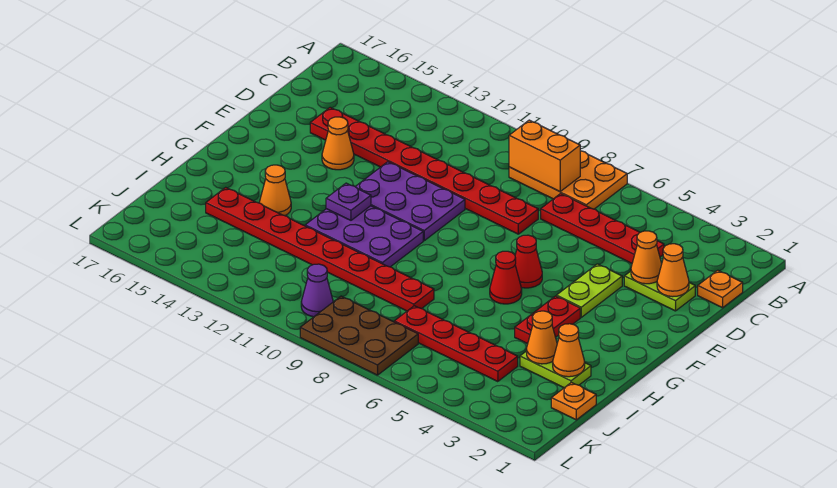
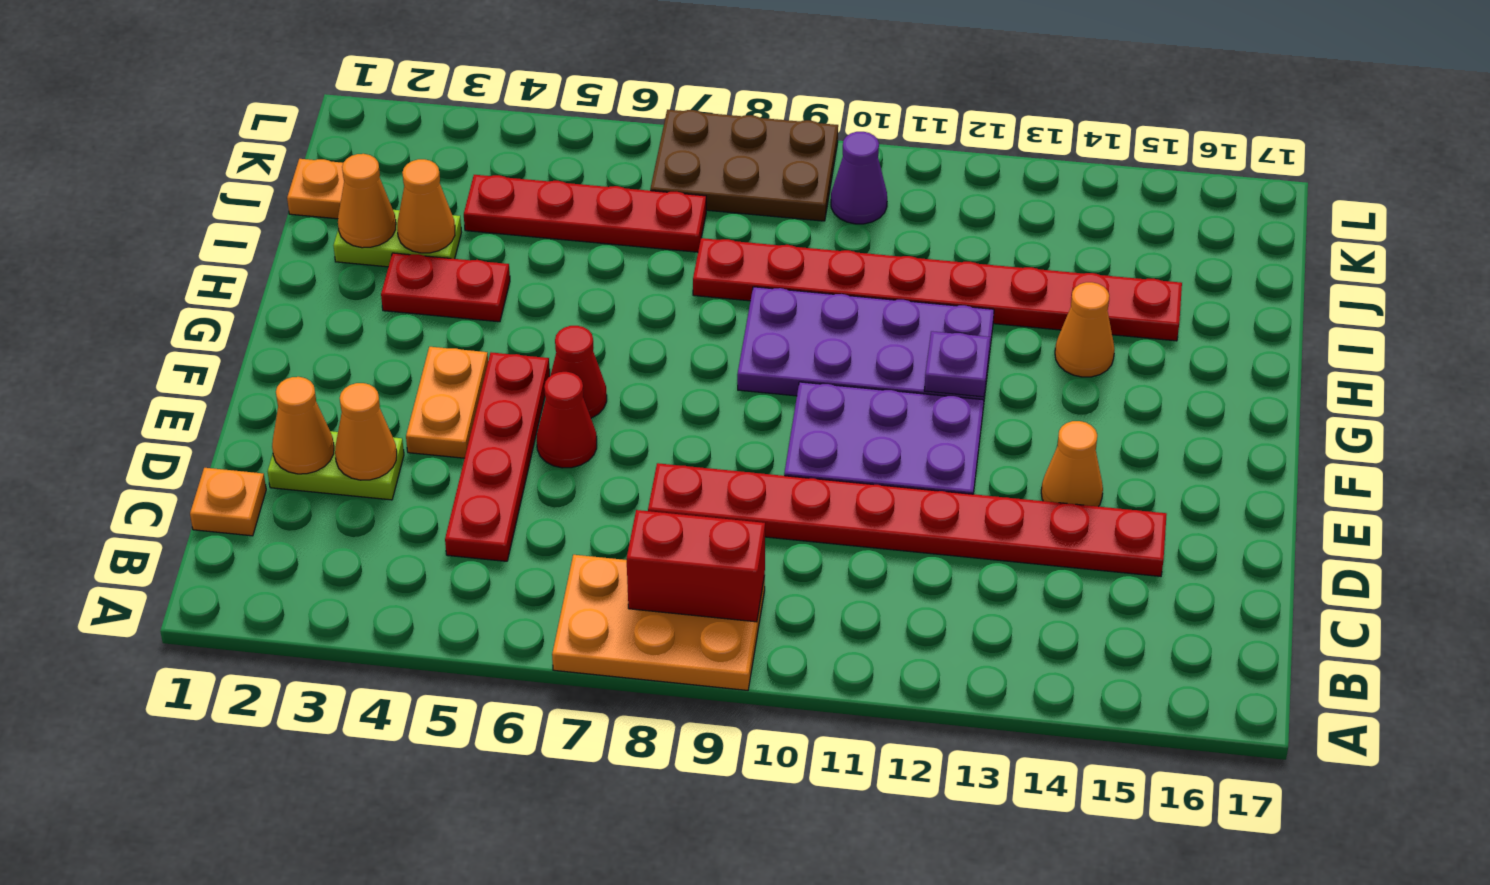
orange 1x2 brick [509,120,580,192] -> red 1x2 brick [627,510,765,622]
red 1x4 plate [541,194,664,263] -> red 1x4 plate turned to [445,352,550,561]
lime 1x2 plate [557,264,622,317] -> orange 1x2 plate [406,347,488,458]
red 1x2 plate [515,296,580,344] -> red 1x2 plate turned to [381,253,510,322]
red 1x1 cone [490,251,522,304] -> red 1x1 cone moved to [537,372,597,468]
purple 2x3 plate [305,206,423,267] -> purple 2x4 plate [737,287,994,407]

